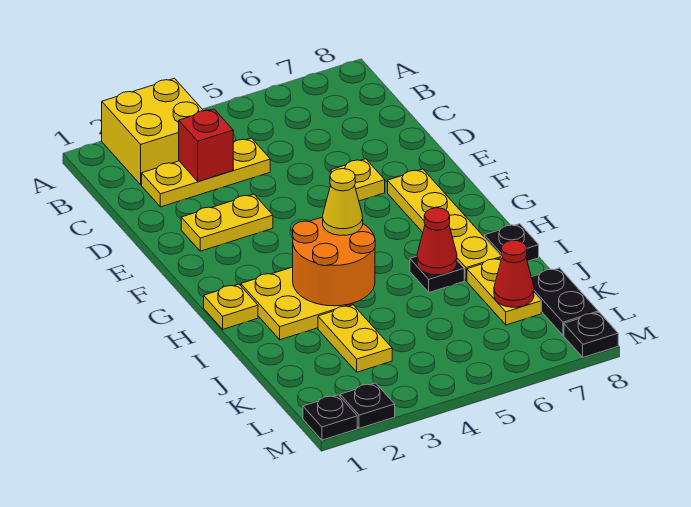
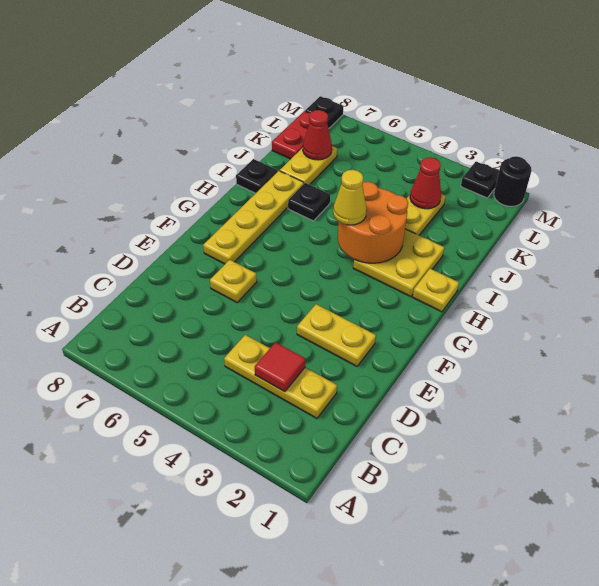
yellow 2x2 brick [102,78,203,185] -> none
red 1x1 brick [179,109,233,181] -> red 1x1 tile [255,342,305,392]
red 1x1 cone [417,208,457,275] -> red 1x1 cone moved to [410,157,441,209]
black 1x2 plate [531,268,598,335] -> red 1x2 plate [272,111,328,159]
black 1x1 plate [303,395,357,440] -> black 1x1 round brick [494,156,532,206]

